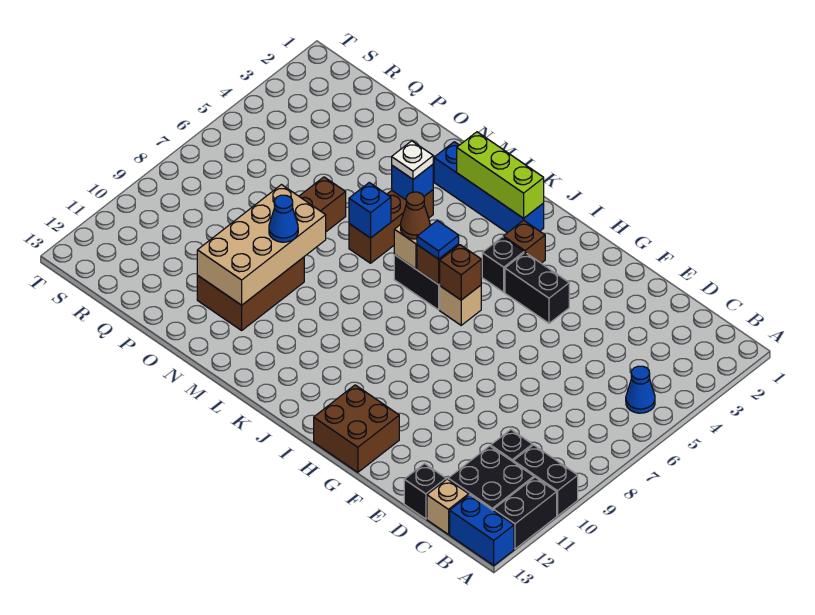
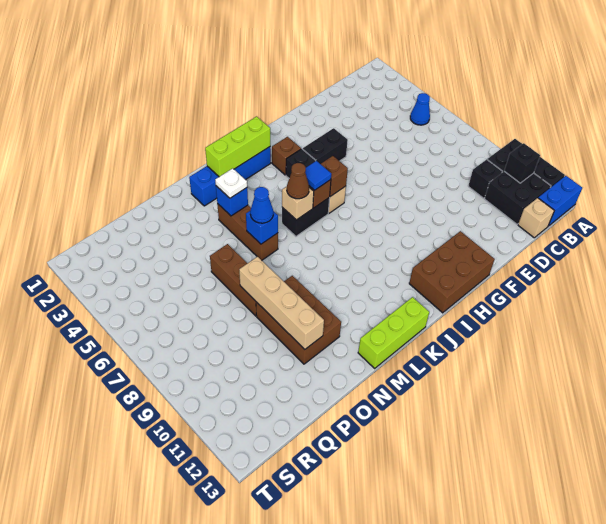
black 1x1 brick [404,464,446,519] -> black 1x1 brick moved to [504,143,540,183]
brown 2x2 brick [314,385,399,472] -> brown 2x3 brick [409,231,495,313]
none -> lime 1x3 brick [358,297,429,368]
tan 2x4 brick [197,185,326,305] -> tan 1x4 brick [239,257,324,349]
blue 1x1 cone [269,195,298,242] -> blue 1x1 cone moved to [250,187,273,223]

